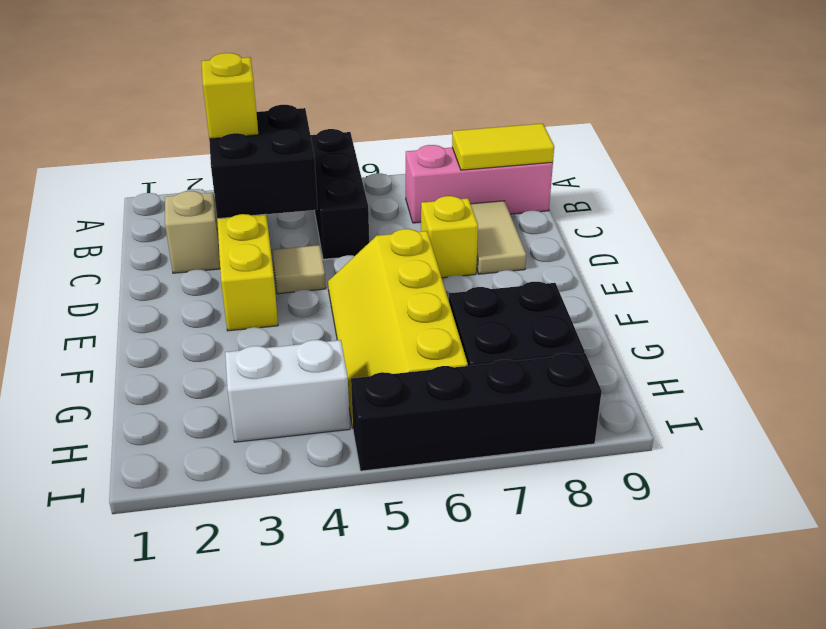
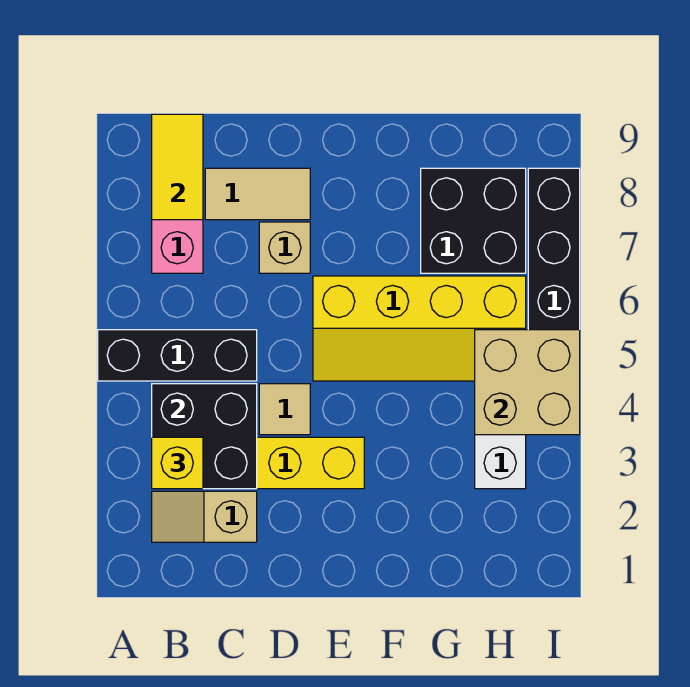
yellow 1x1 brick [421,196,478,278] -> tan 1x1 brick [259,222,310,273]
none -> tan 2x2 brick [475,330,580,435]

